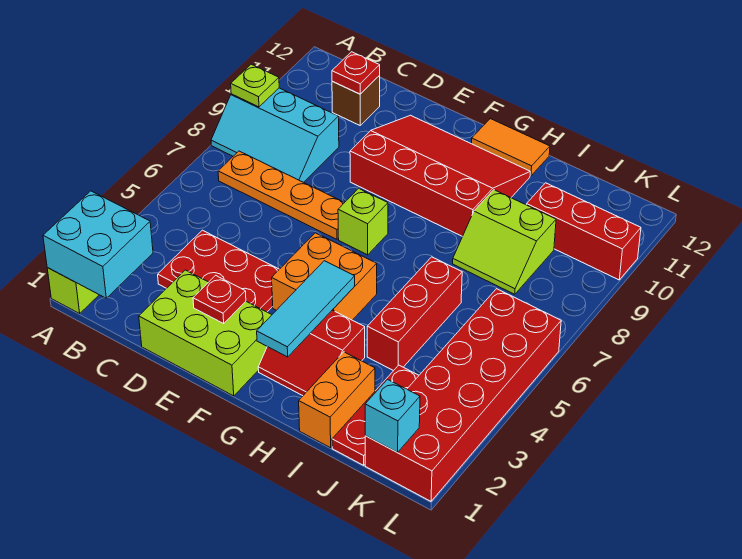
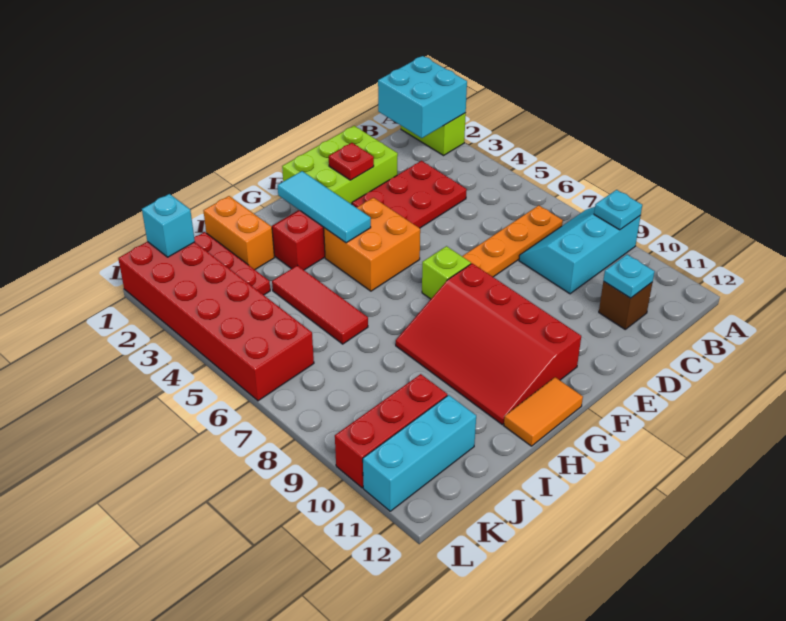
lime 1x1 plate [231,64,279,107] -> cyan 1x1 plate [594,190,642,230]
red 1x1 plate [332,52,380,94] -> cyan 1x1 plate [603,255,655,298]
red 3x4 slope [350,115,530,236] -> red 3x4 slope turned to [396,263,581,425]
red 1x3 brick [367,257,462,371] -> red 1x3 tile [272,265,368,344]
lime 2x2 slope [453,190,556,294] -> none
none -> cyan 1x3 brick [363,395,476,511]

